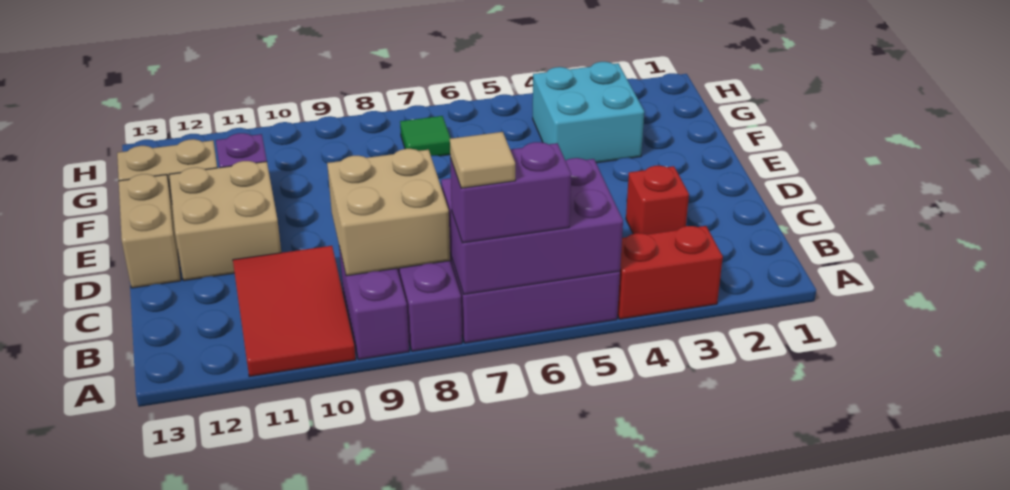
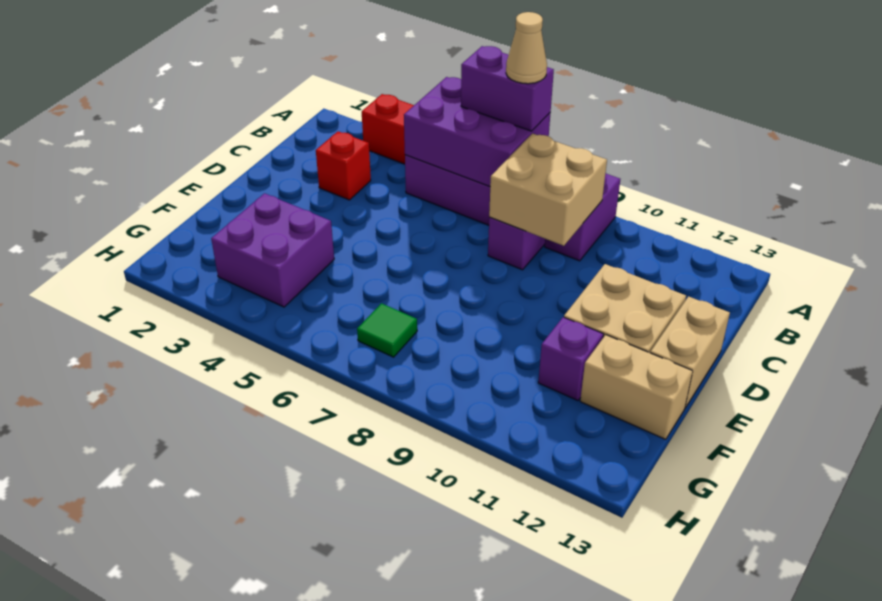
tan 1x1 tile [450,132,515,188] -> tan 1x1 cone [506,12,547,84]
red 2x3 tile [233,246,356,377] -> none
cyan 2x2 brick [533,62,644,163] -> purple 2x2 brick [211,193,334,307]

